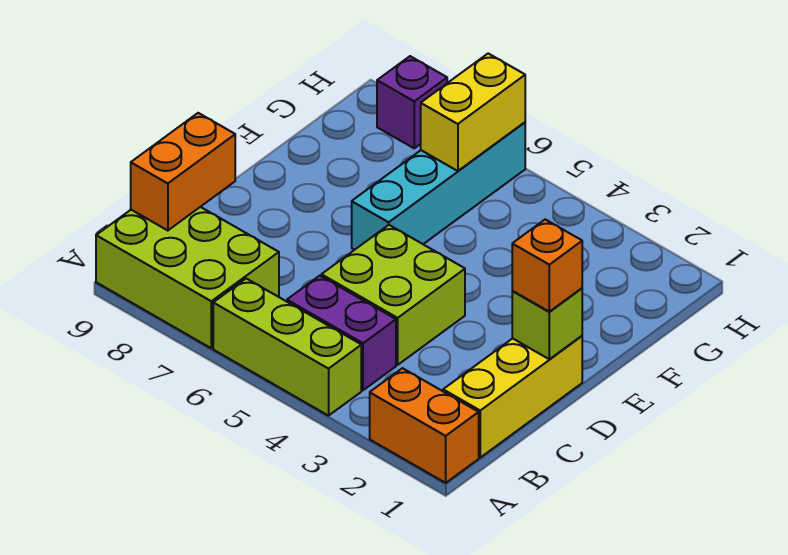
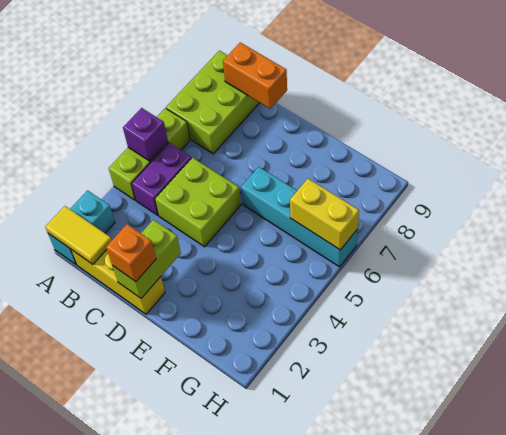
orange 1x2 brick [370,368,479,483] -> cyan 1x2 brick [48,190,115,265]
none -> yellow 1x2 tile [45,206,112,264]
lime 1x1 brick [512,288,582,359] -> lime 1x2 brick [113,220,181,298]
purple 1x1 brick [377,56,447,148] -> purple 1x1 brick moved to [123,108,168,161]

